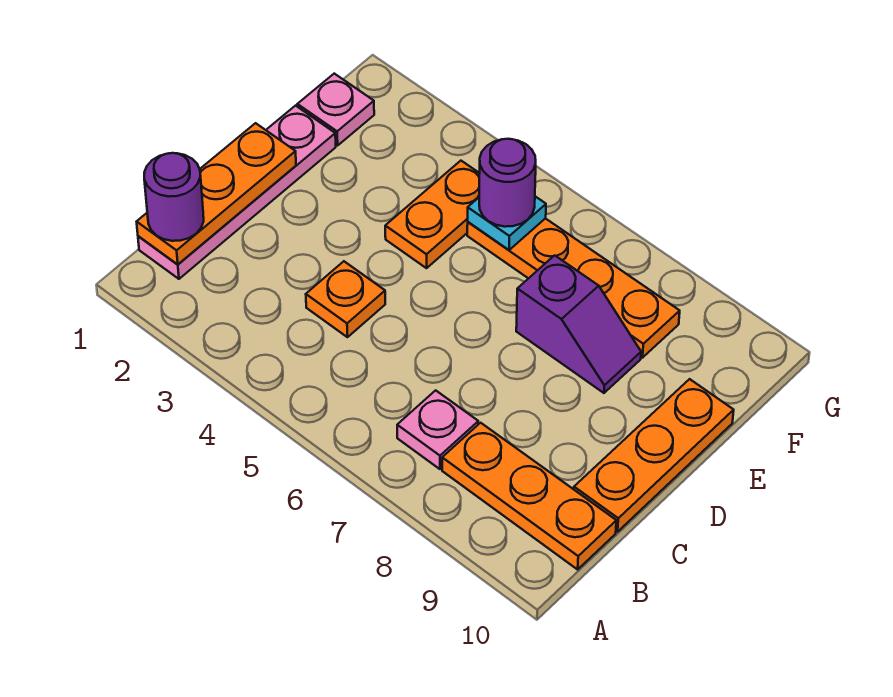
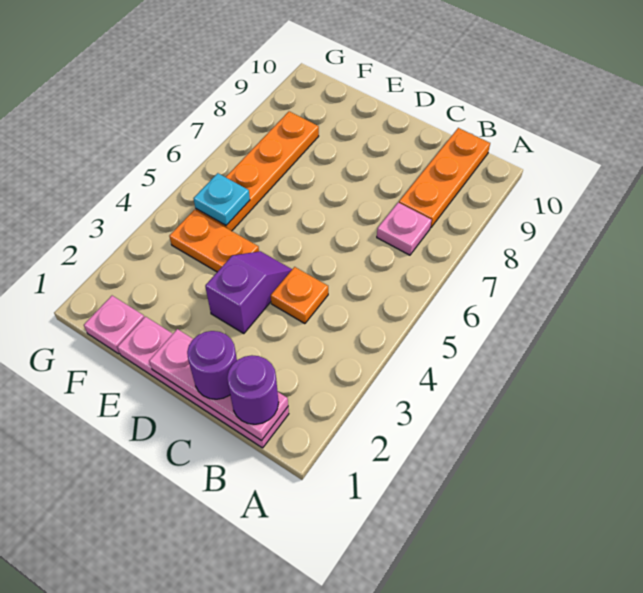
orange 1x3 plate [137,123,296,264] -> pink 1x3 plate [149,329,288,440]
orange 1x3 plate [574,379,734,532] -> none
purple 1x2 slope [516,255,641,393] -> purple 1x2 slope moved to [205,251,292,334]
purple 1x1 round brick [479,139,536,227] -> purple 1x1 round brick moved to [187,331,237,399]

